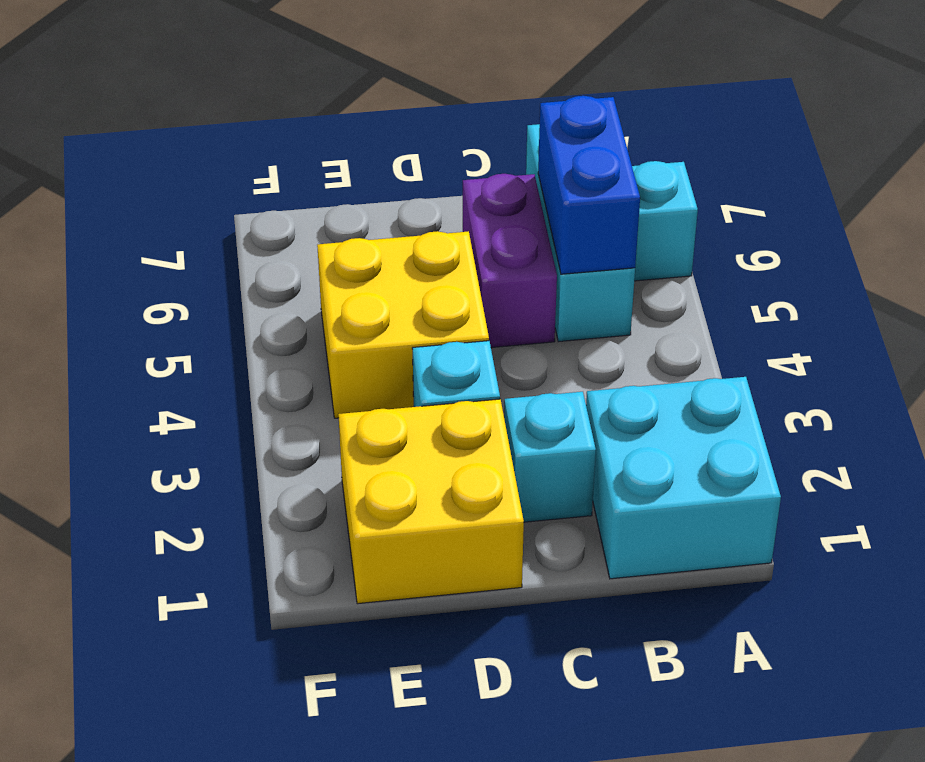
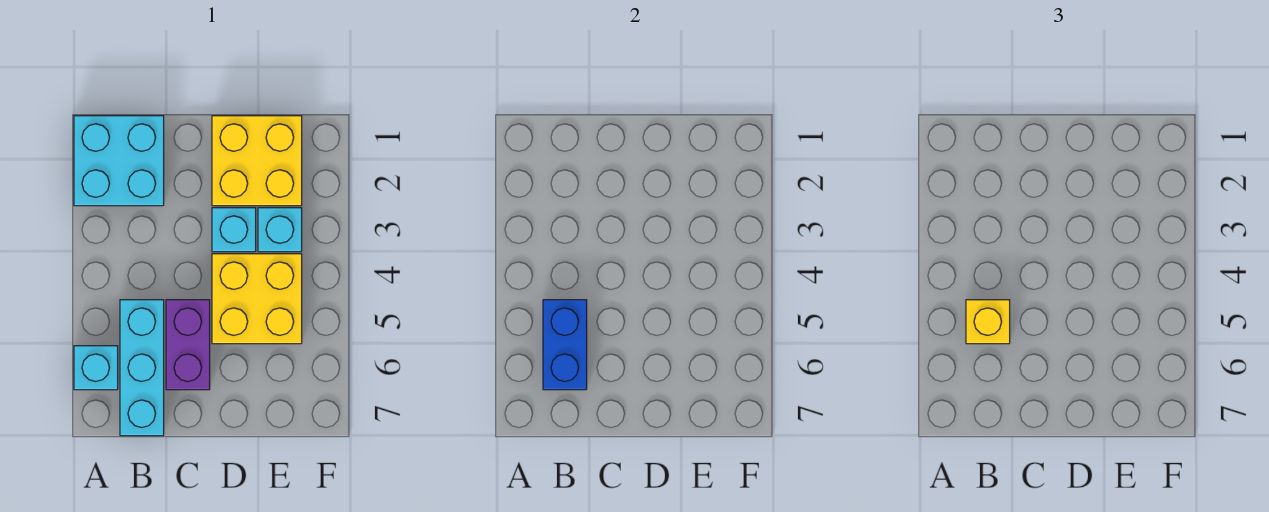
none -> yellow 1x1 brick [966,300,1010,344]
cyan 1x1 brick [504,392,596,522] -> cyan 1x1 brick moved to [258,208,302,252]

